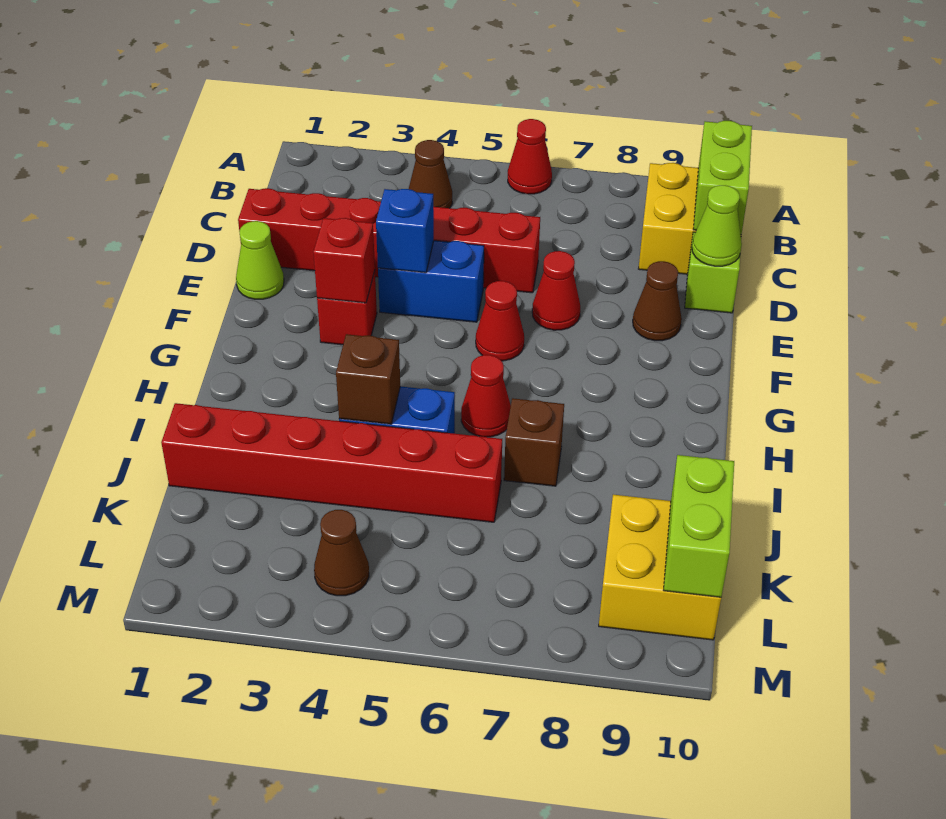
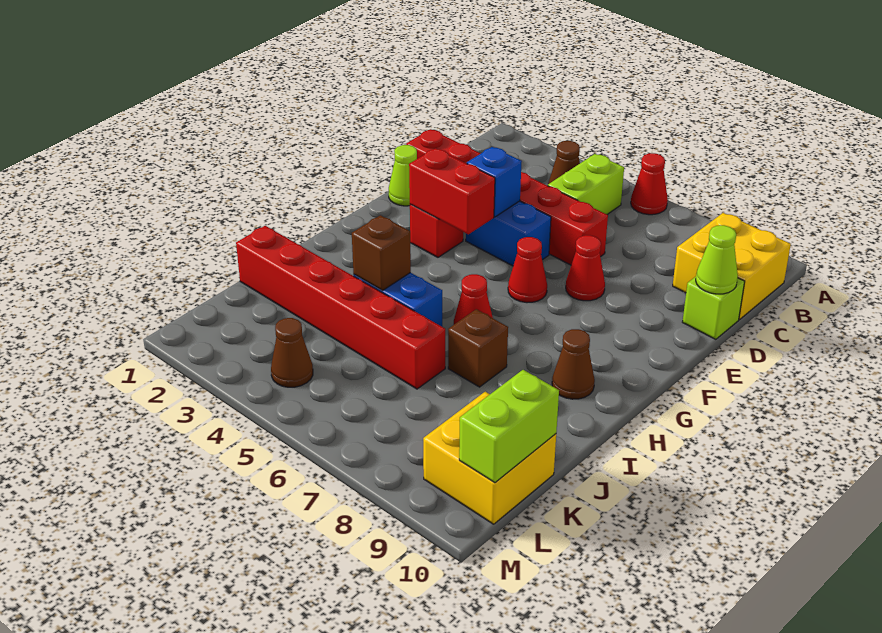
lime 1x2 brick [693,121,752,235] -> lime 1x2 brick moved to [548,154,624,215]
brown 1x1 cone [633,261,682,341] -> brown 1x1 cone moved to [552,329,595,399]
red 1x1 brick [313,218,375,303] -> red 1x2 brick [409,148,495,234]

